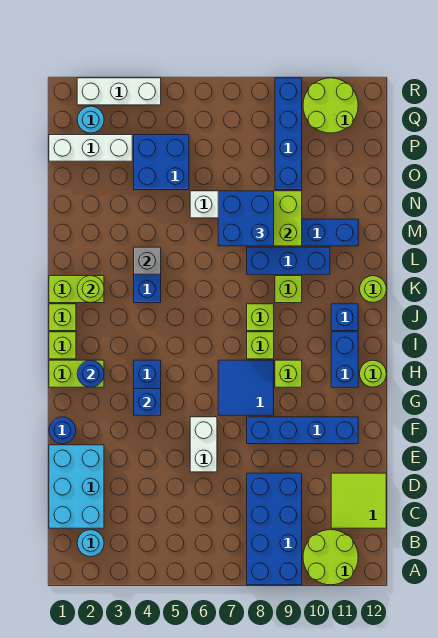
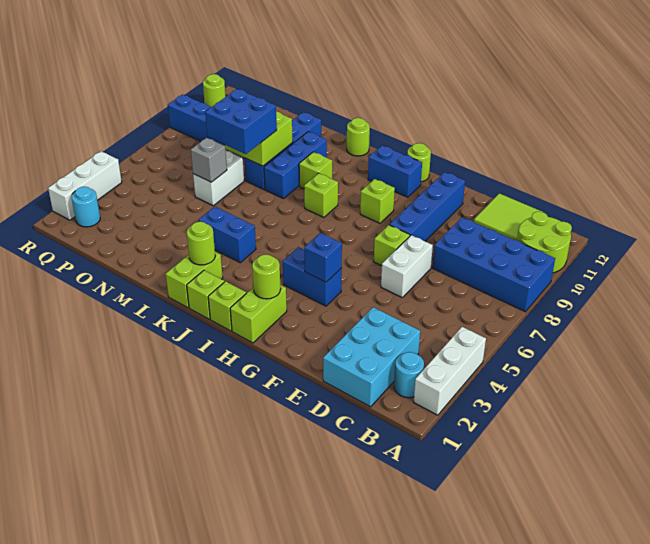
cyan 2x3 brick [49,445,104,528] -> cyan 2x3 brick turned to [323,307,420,407]
white 1x2 brick [190,417,217,472] -> white 1x2 brick turned to [381,235,433,297]
blue 1x1 round brick [49,417,76,444] -> none
blue 2x2 tile [218,360,274,415] -> none
blue 1x1 round brick [77,360,104,387] -> lime 1x1 round brick [252,254,281,299]
lime 1x1 brick [247,332,274,359] -> lime 1x1 brick moved to [374,225,410,266]
blue 1x1 brick [331,304,358,331] -> none
grey 1x1 brick [134,247,161,274] -> grey 1x1 brick moved to [191,138,227,182]
blue 2x2 brick [134,135,189,190] -> none
white 1x3 brick [49,135,132,161] -> white 1x3 brick moved to [414,327,486,415]
lime 2x2 round brick [303,78,358,133] -> lime 1x1 round brick [203,74,226,107]

